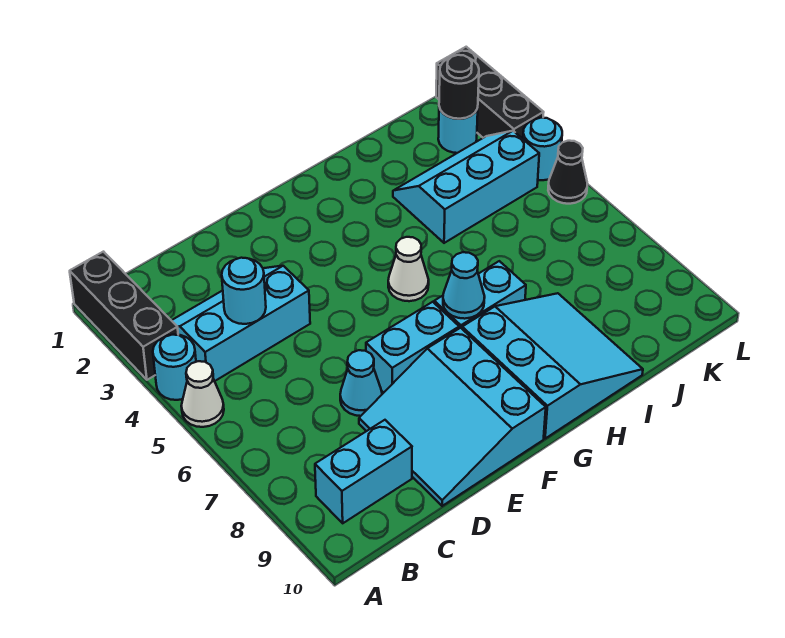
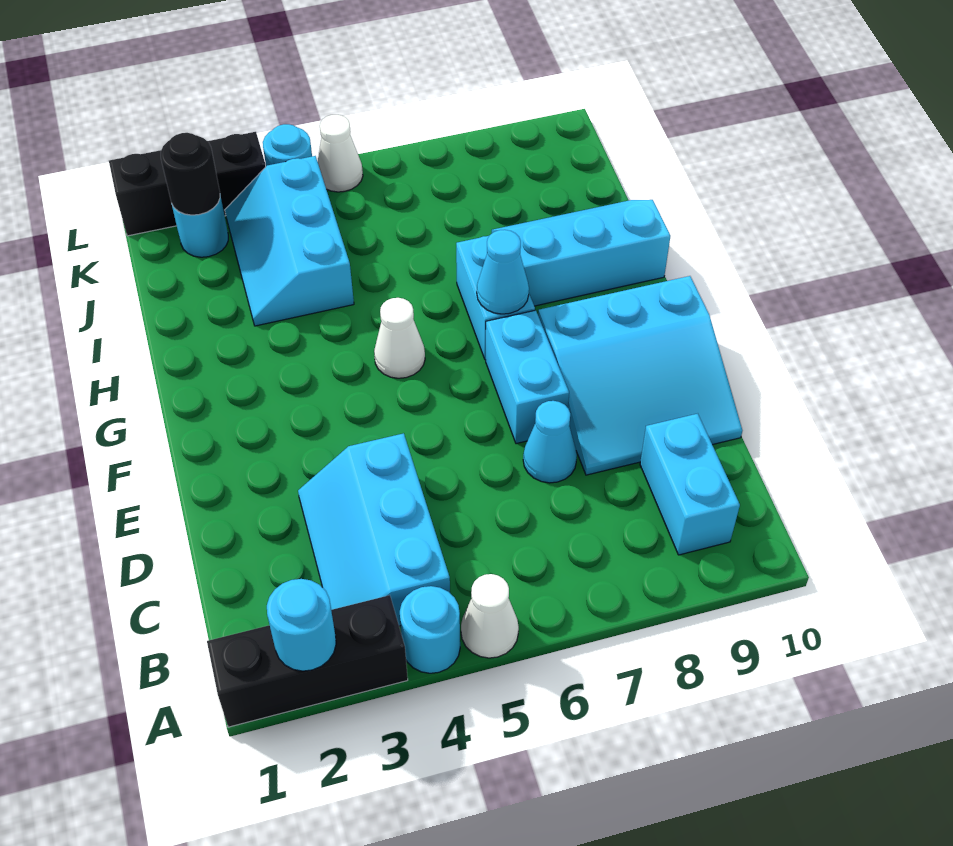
cyan 1x1 round brick [222,258,266,324] -> cyan 1x1 round brick moved to [267,579,336,671]
cyan 3x3 slope [462,293,643,439] -> cyan 2x3 slope [492,200,670,306]
black 1x1 cone [548,141,587,204] -> white 1x1 cone [317,115,363,192]

